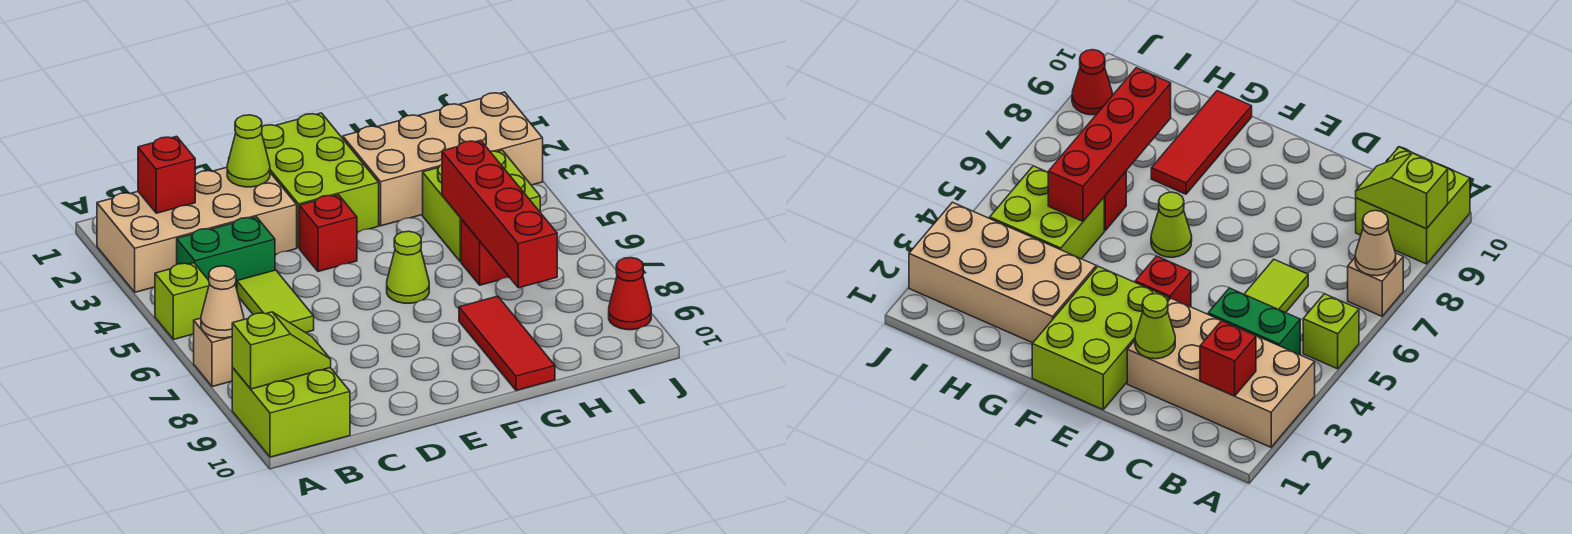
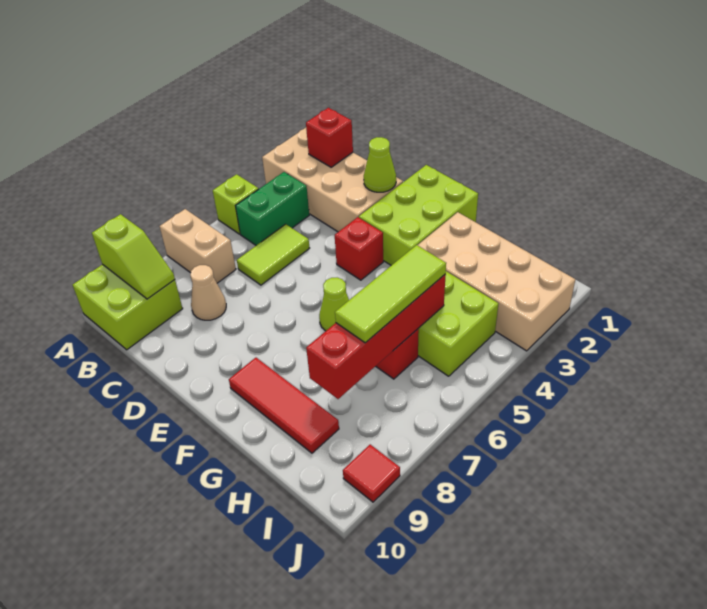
tan 1x1 brick [194,318,233,387] -> tan 1x2 brick [160,209,236,283]
tan 1x1 cone [201,266,244,338] -> tan 1x1 cone moved to [190,265,226,320]
green 1x2 brick [177,217,275,289] -> green 1x2 brick turned to [236,172,309,245]
red 1x3 tile [459,296,555,391] -> red 1x3 tile turned to [229,358,339,453]
none -> lime 1x3 tile [335,245,446,343]
red 1x1 cone [609,258,651,330] -> red 1x1 tile [343,445,400,502]

